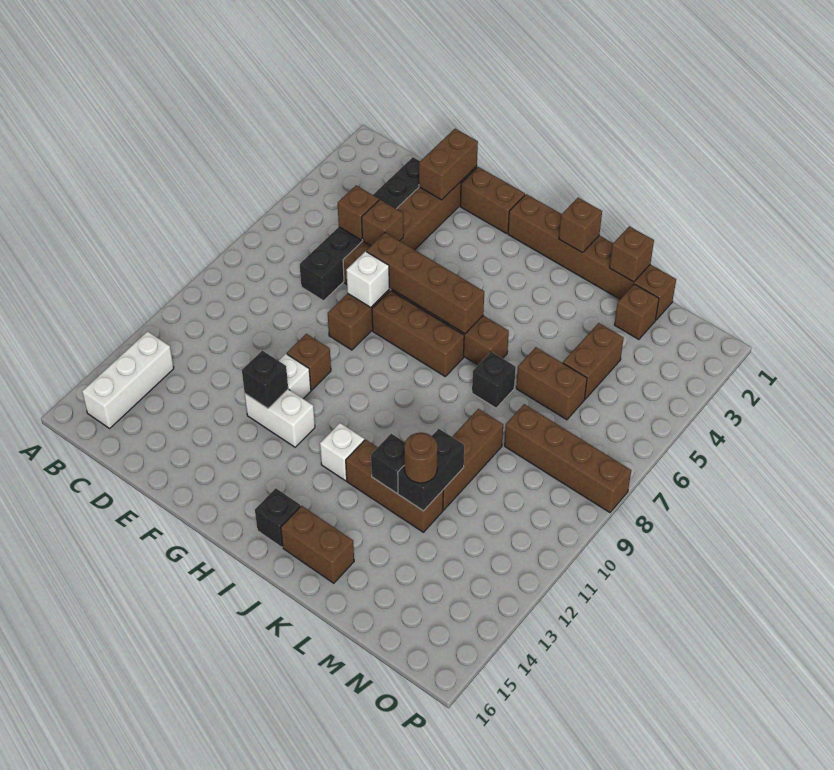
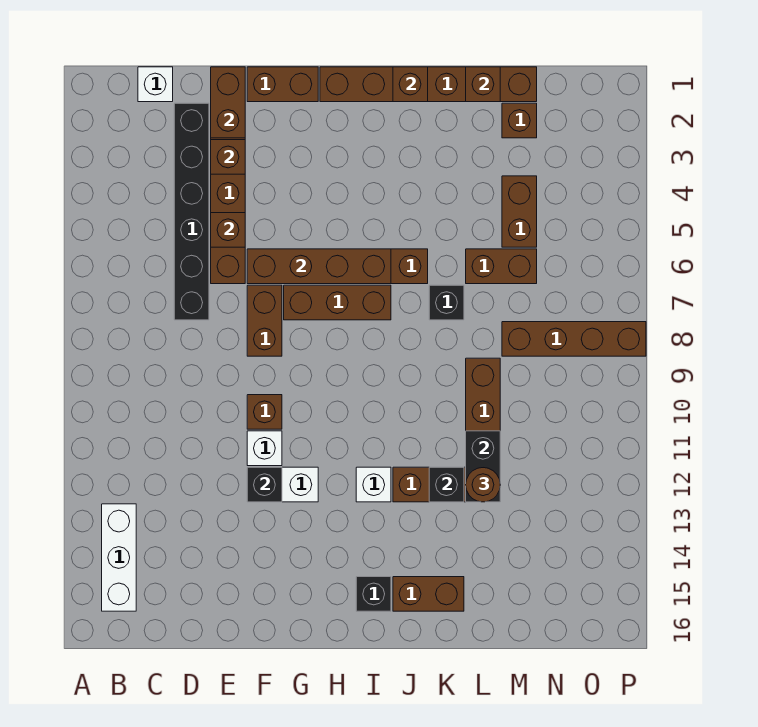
brown 1x1 brick [338,185,379,240] -> brown 1x1 brick moved to [211,140,245,174]
white 1x1 brick [346,251,389,307] -> white 1x1 brick moved to [138,67,173,102]

